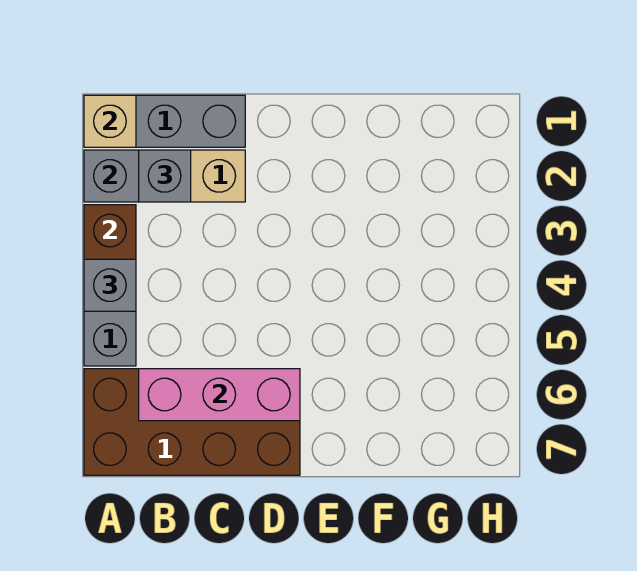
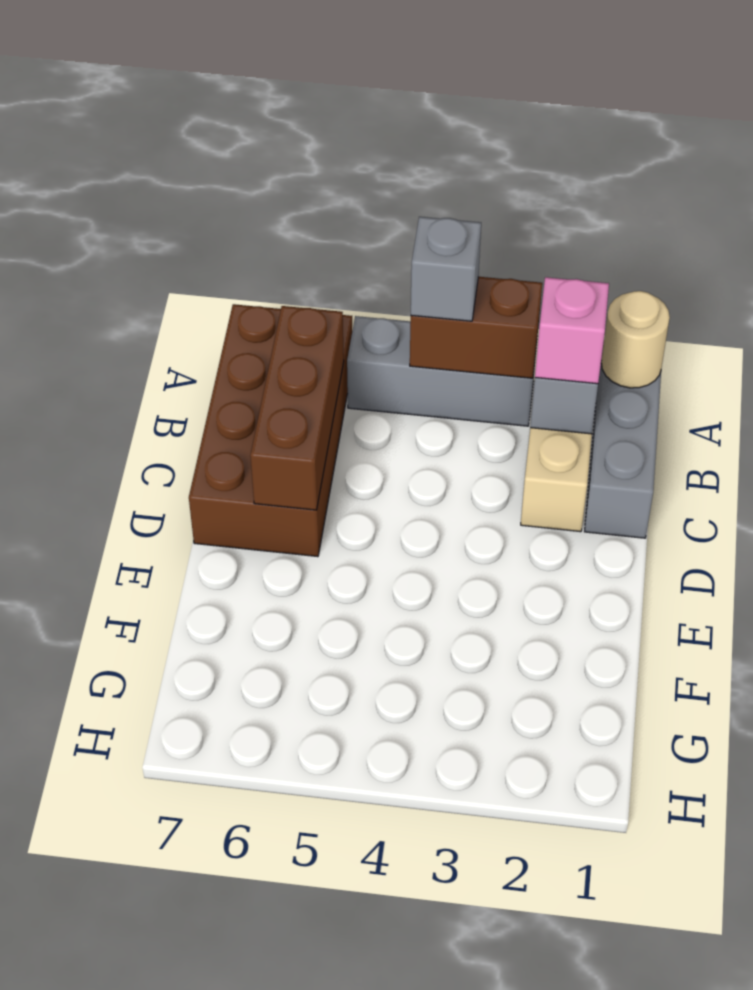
tan 1x1 brick [84,95,136,147] -> tan 1x1 round brick [601,291,670,388]
grey 1x1 brick [139,150,191,202] -> pink 1x1 brick [535,277,609,384]
pink 1x3 brick [139,369,300,421] -> brown 1x3 brick [250,306,344,510]

